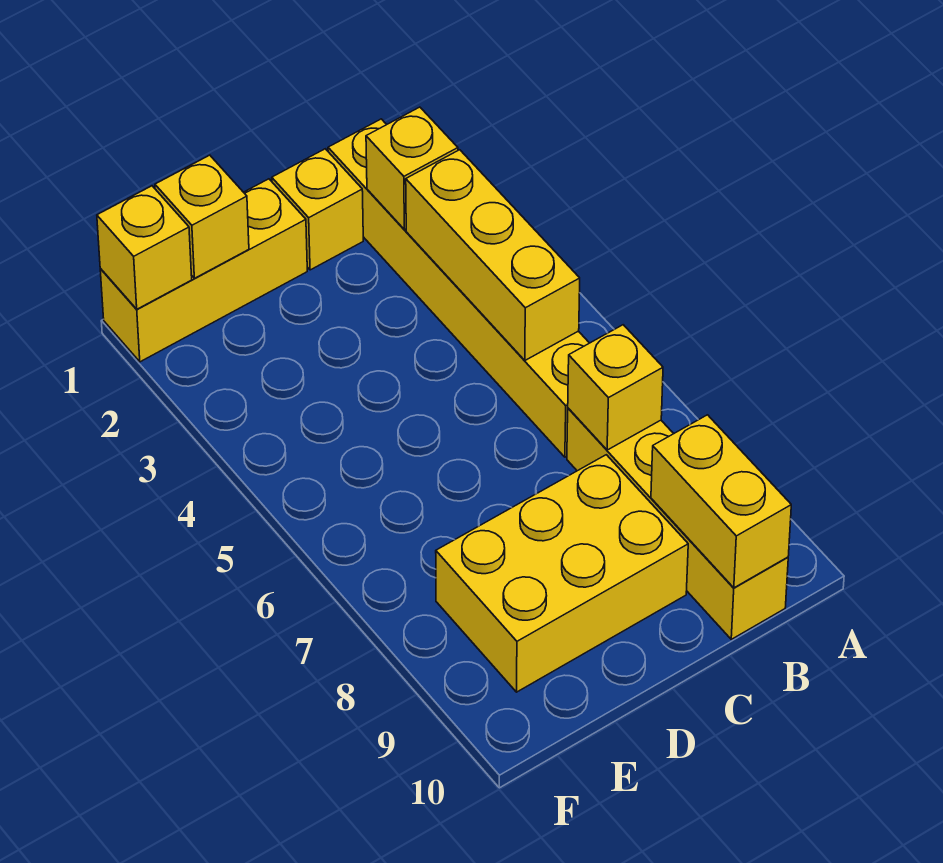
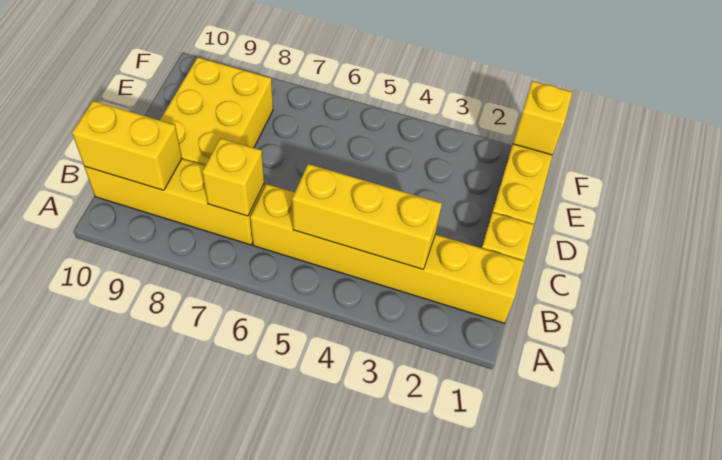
yellow 1x1 brick [366,107,458,230] -> none
yellow 1x1 brick [155,155,249,278] -> none

